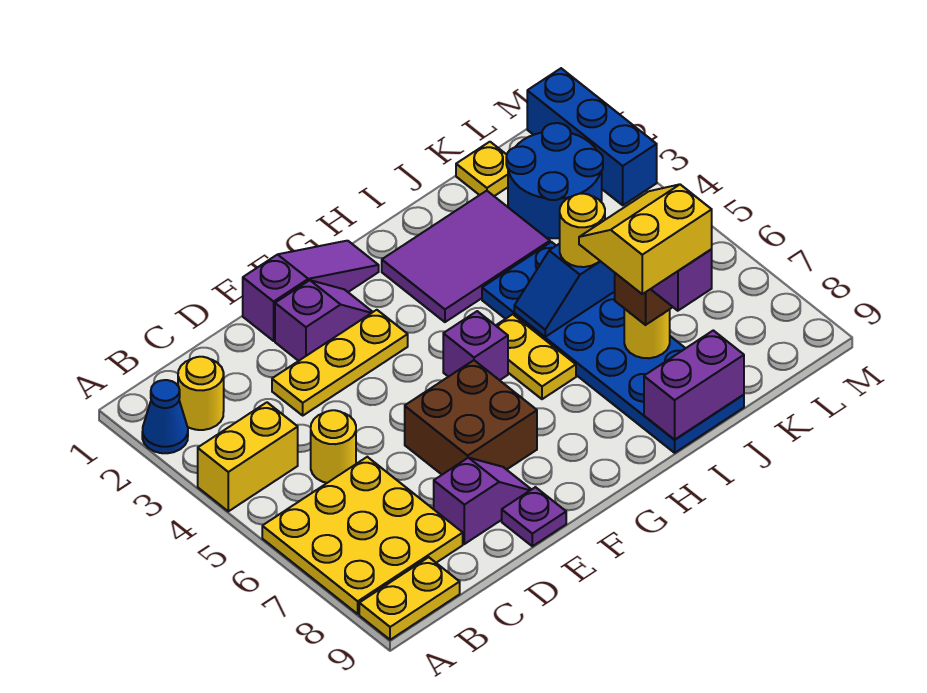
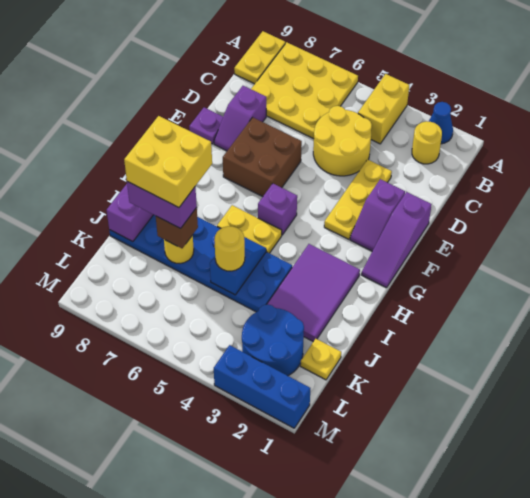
yellow 1x1 round brick [311,410,356,483] -> yellow 2x2 round brick [313,106,372,176]
yellow 2x2 slope [579,184,712,294] -> yellow 2x2 brick [124,116,212,208]

